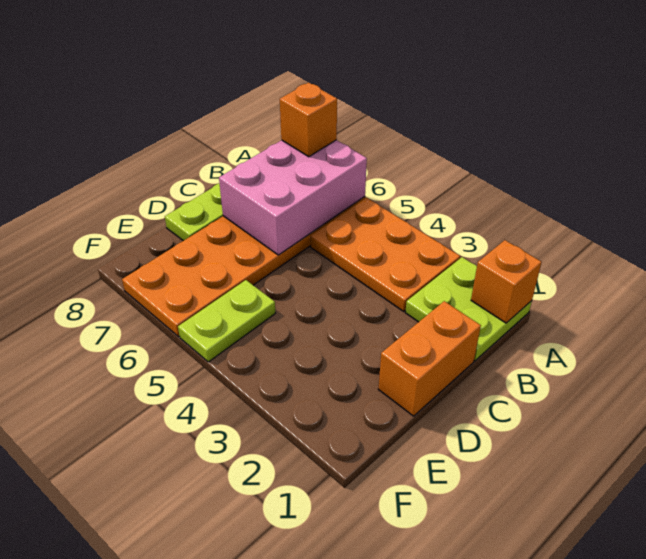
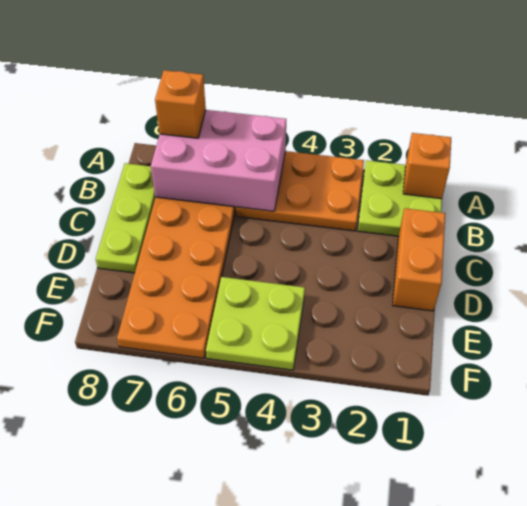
pink 2x3 brick [219,140,367,255] -> pink 2x3 brick turned to [151,110,286,211]
lime 1x2 plate [178,280,275,362] -> lime 2x2 plate [206,277,305,370]

